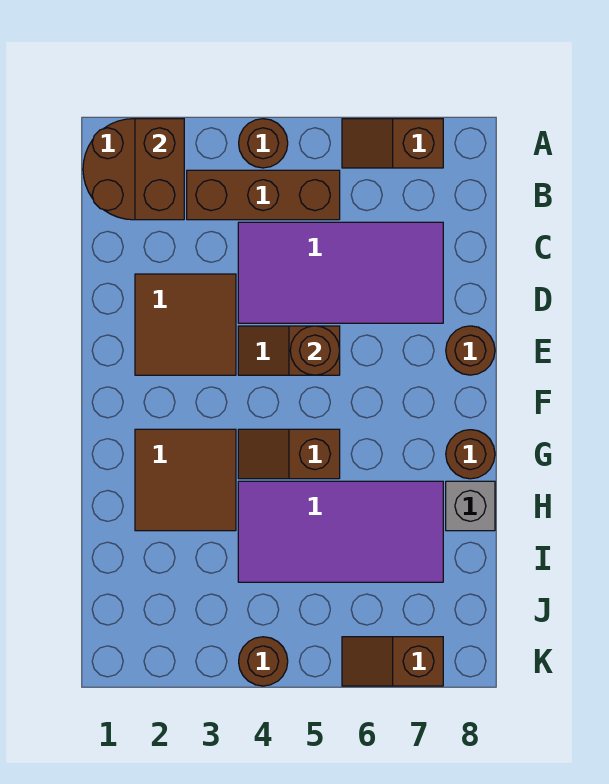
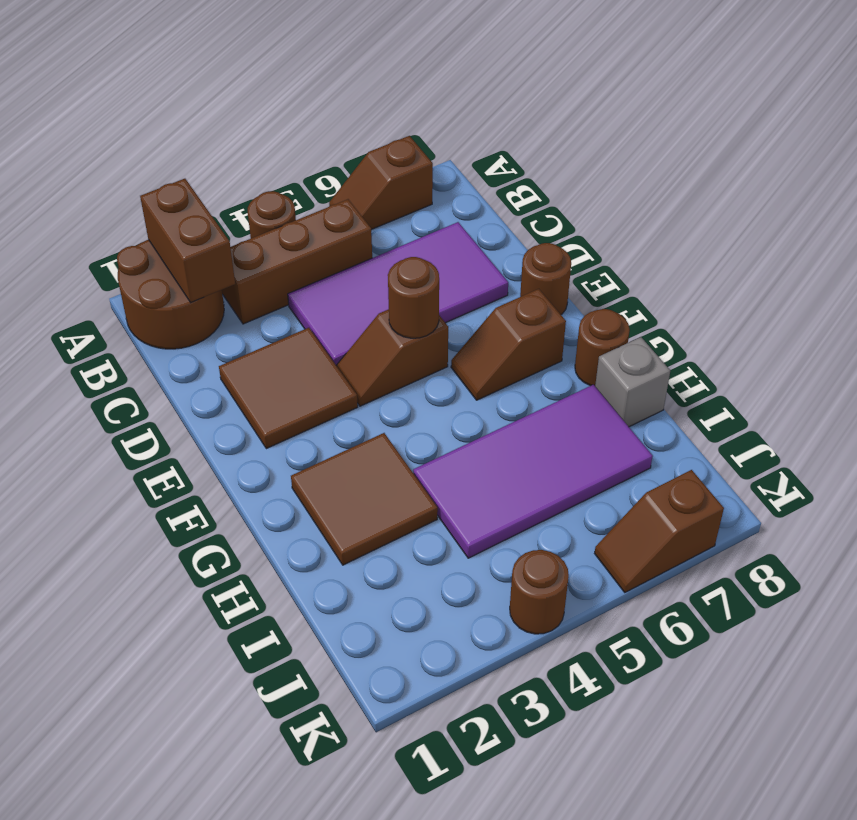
brown 1x2 slope [238,429,340,479] -> brown 1x2 slope moved to [451,289,566,400]

